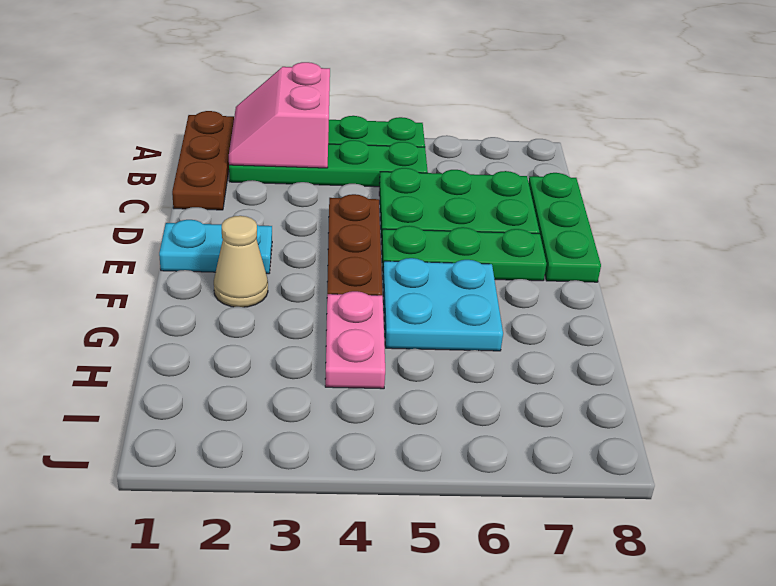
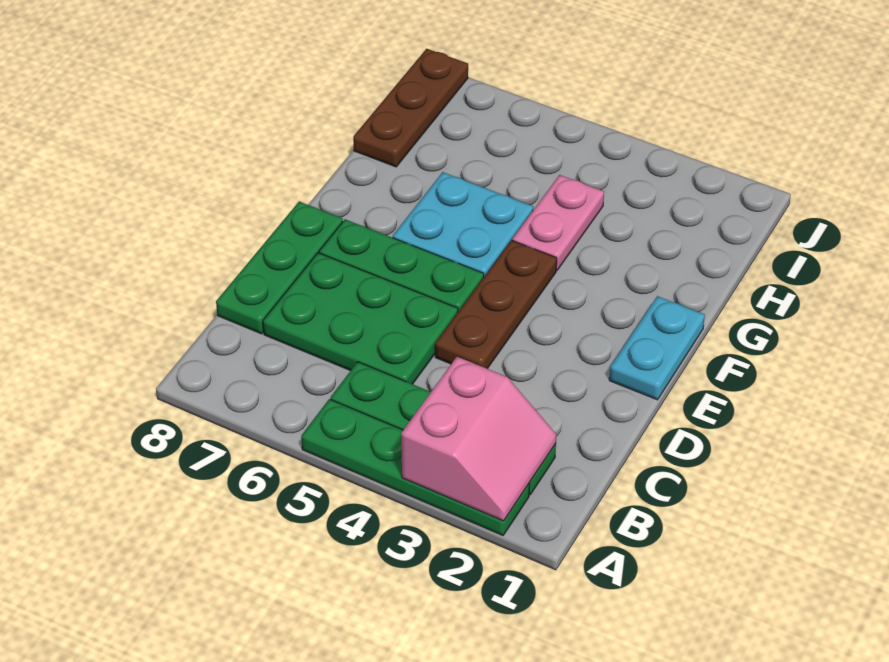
brown 1x3 plate [172,111,234,210] -> brown 1x3 plate moved to [353,49,468,167]
cyan 1x2 plate [159,220,272,274] -> cyan 1x2 plate turned to [609,296,705,400]
tan 1x1 cone [214,216,268,307] -> none

